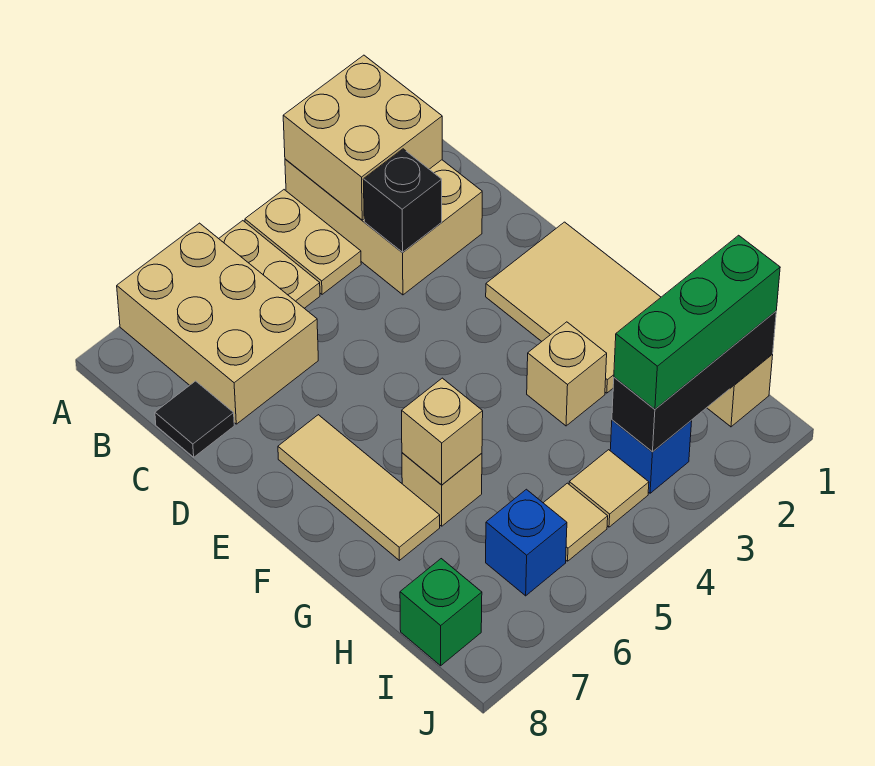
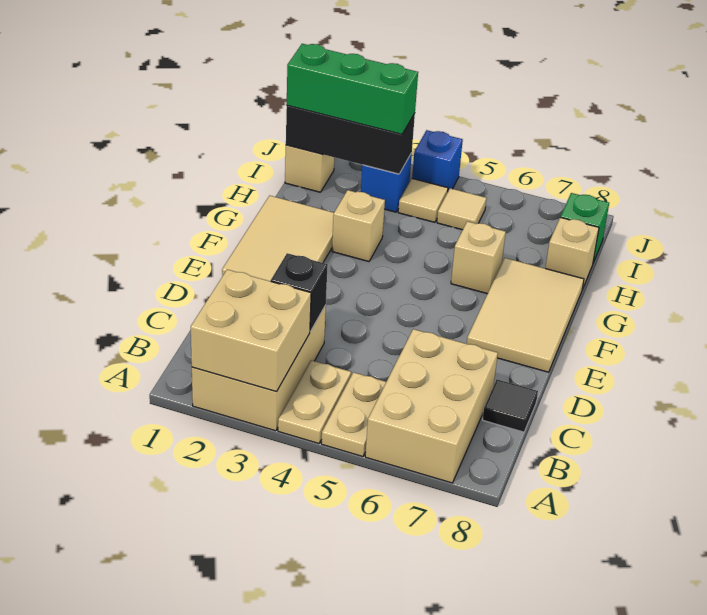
tan 1x3 tile [278,415,440,560] -> tan 2x3 tile [467,258,584,372]
tan 1x1 brick [402,378,483,485] -> tan 1x1 brick moved to [545,217,599,290]
blue 1x1 brick [486,489,567,596] -> blue 1x1 brick moved to [412,130,463,190]

